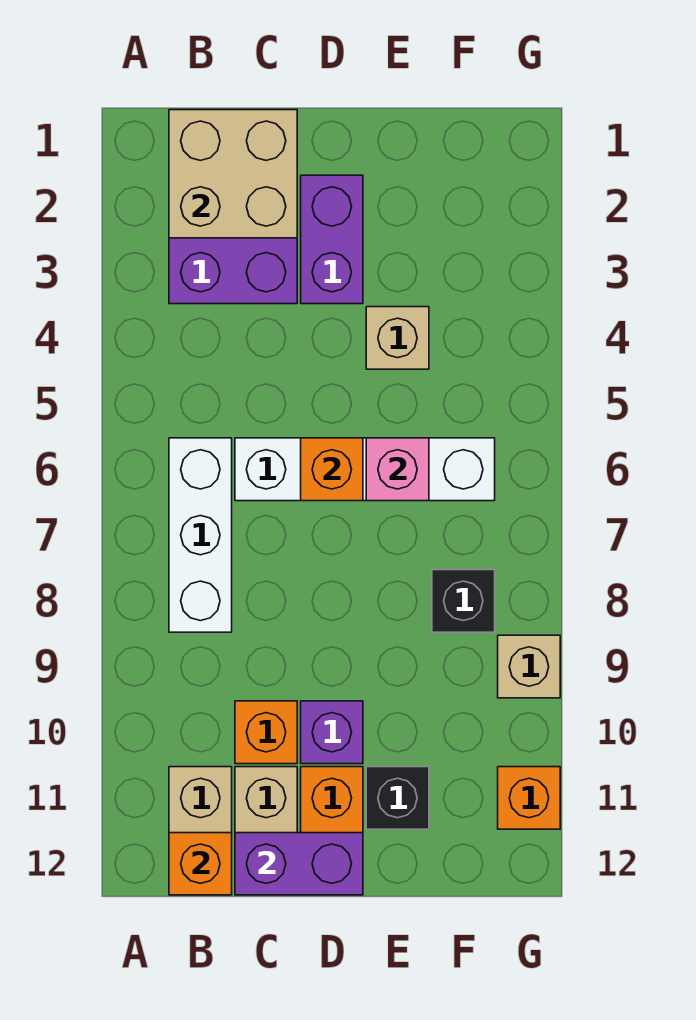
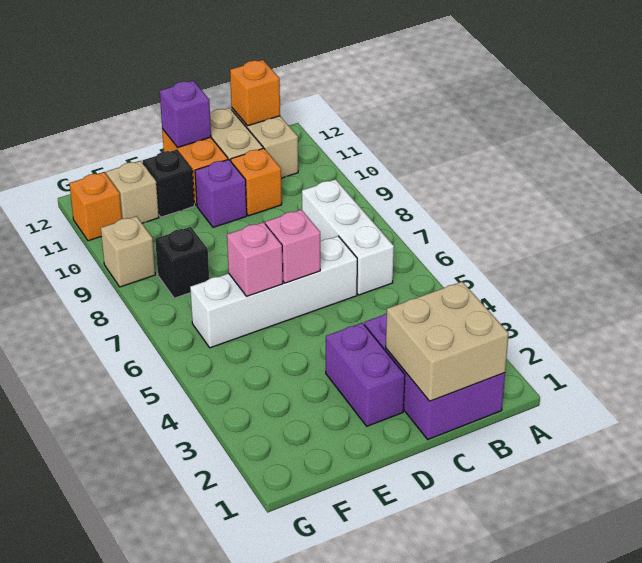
purple 1x2 brick [235,833,363,895] -> purple 1x1 brick [160,81,211,148]
orange 1x1 brick [301,438,363,501] -> pink 1x1 brick [265,210,320,283]
tan 1x1 brick [366,307,429,369] -> tan 1x1 brick moved to [106,161,159,223]

